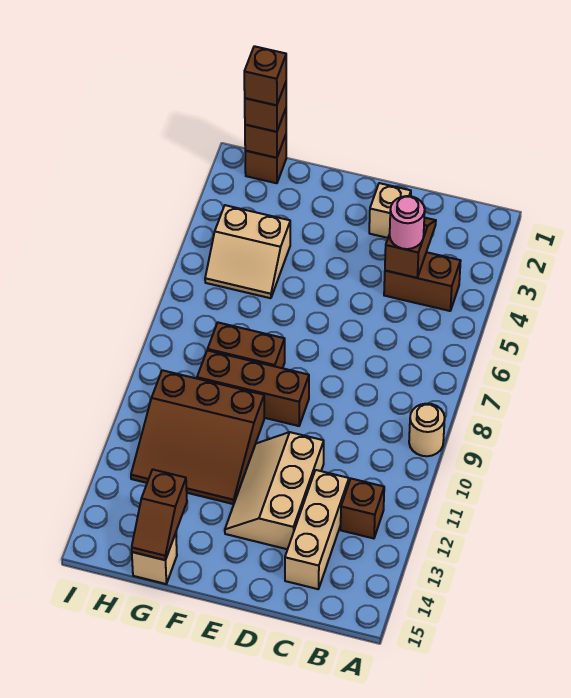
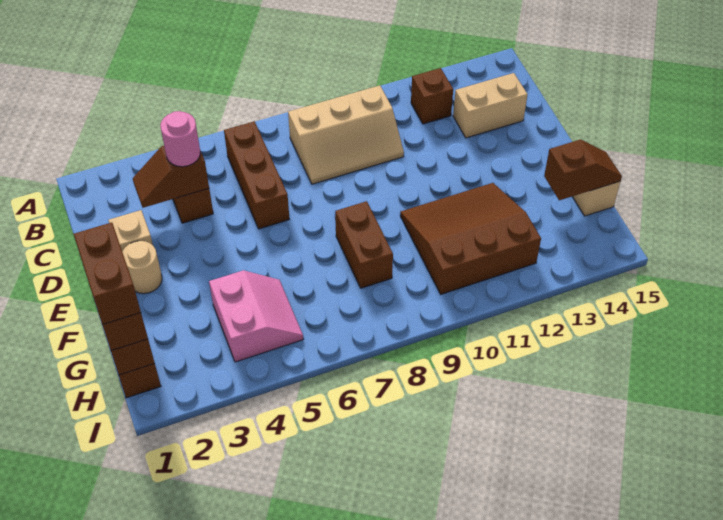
tan 1x1 round brick [409,404,445,456] -> tan 1x1 round brick moved to [122,241,162,294]
tan 1x3 brick [285,470,349,589] -> tan 1x2 brick [453,73,528,138]
tan 2x3 slope [225,432,324,549] -> tan 2x3 slope moved to [288,86,404,184]
brown 1x3 brick [197,350,309,426] -> brown 1x3 brick moved to [224,121,289,229]
brown 3x3 slope [131,370,264,504] -> brown 3x3 slope turned to [400,183,541,294]
tan 2x2 slope [205,205,290,298] -> pink 2x2 slope [209,270,303,362]
brown 1x1 brick [244,46,286,105] -> brown 1x2 brick [74,222,141,325]

